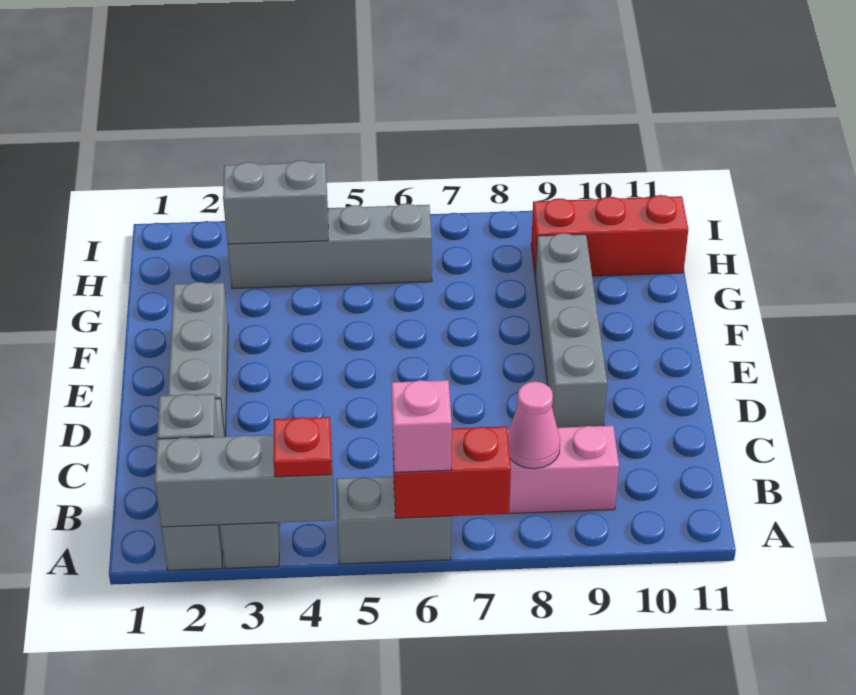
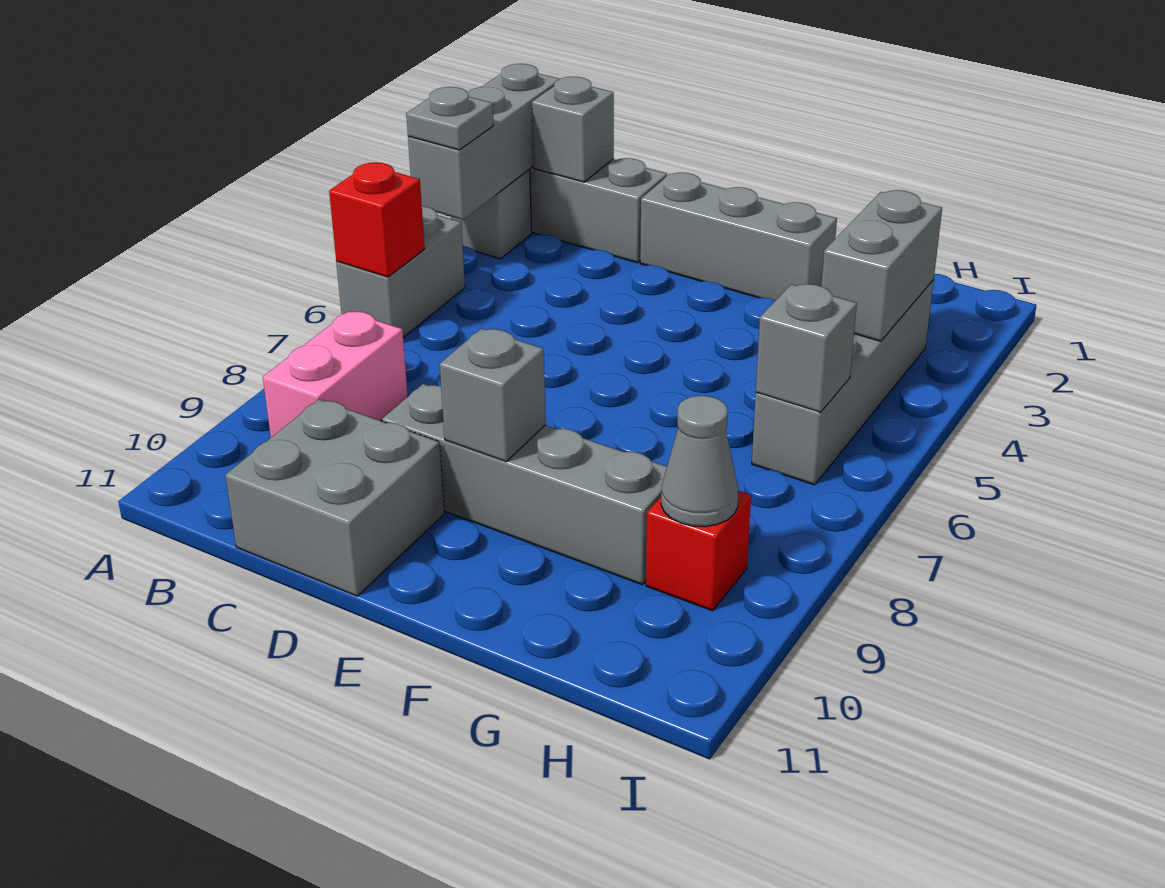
red 1x1 plate [273,417,332,477] -> grey 1x1 plate [406,87,494,150]
red 1x2 brick [393,426,511,518] -> red 1x1 brick [329,162,425,277]
pink 1x1 brick [391,380,452,472] -> none
pink 1x1 cone [508,382,560,469] -> none
none -> grey 2x2 brick [225,399,444,596]
none -> grey 1x1 brick [440,329,546,462]
none -> grey 1x1 brick [756,284,857,412]
red 1x3 brick [531,195,688,276] -> red 1x1 brick [646,491,751,611]
none -> grey 1x1 cone [661,396,738,527]

